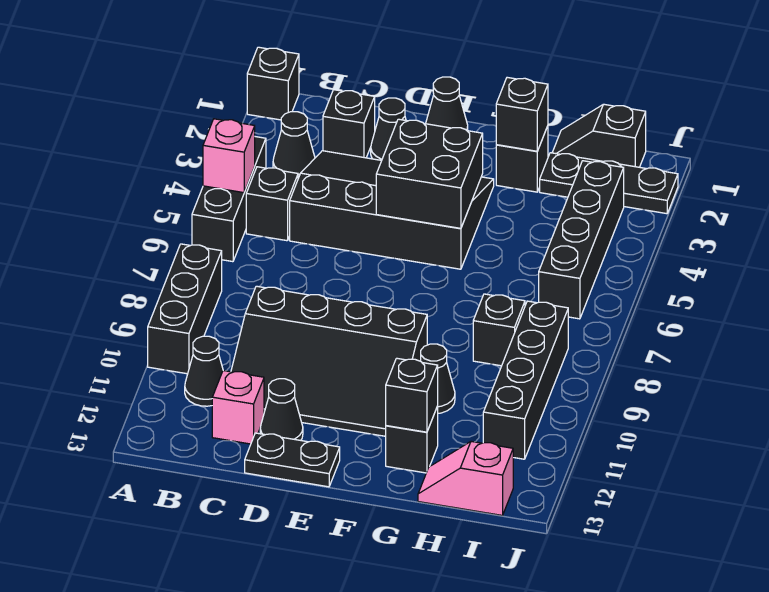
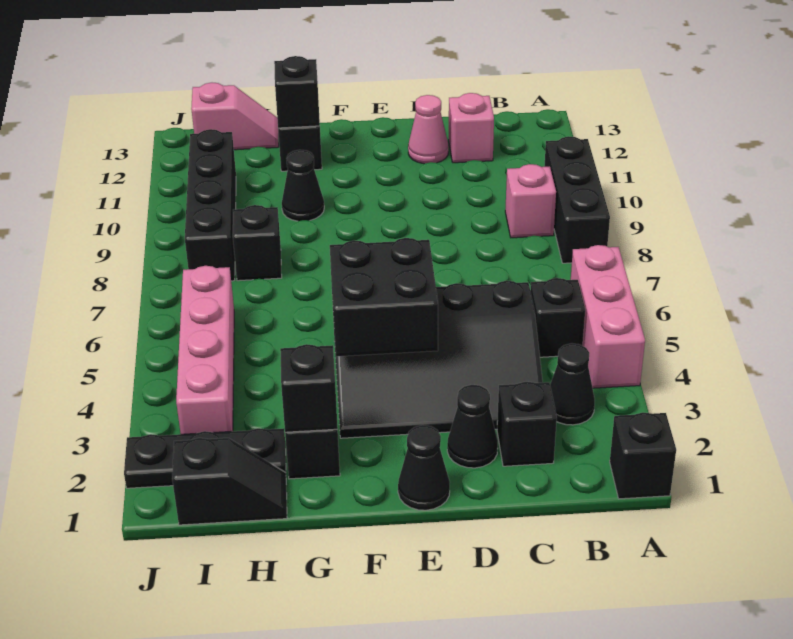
black 1x3 brick [192,137,266,262] -> pink 1x3 brick [571,245,645,388]
pink 1x1 brick [203,119,255,193] -> pink 1x1 brick moved to [505,164,556,238]
black 1x1 cone [185,336,223,406] -> none
black 3x4 slope [231,286,427,436] -> none
black 1x1 cone [260,379,303,440] -> pink 1x1 cone [408,95,448,164]
black 1x2 plate [245,433,340,487] -> none
black 1x4 brick [539,161,624,319] -> pink 1x4 brick [176,266,234,434]

